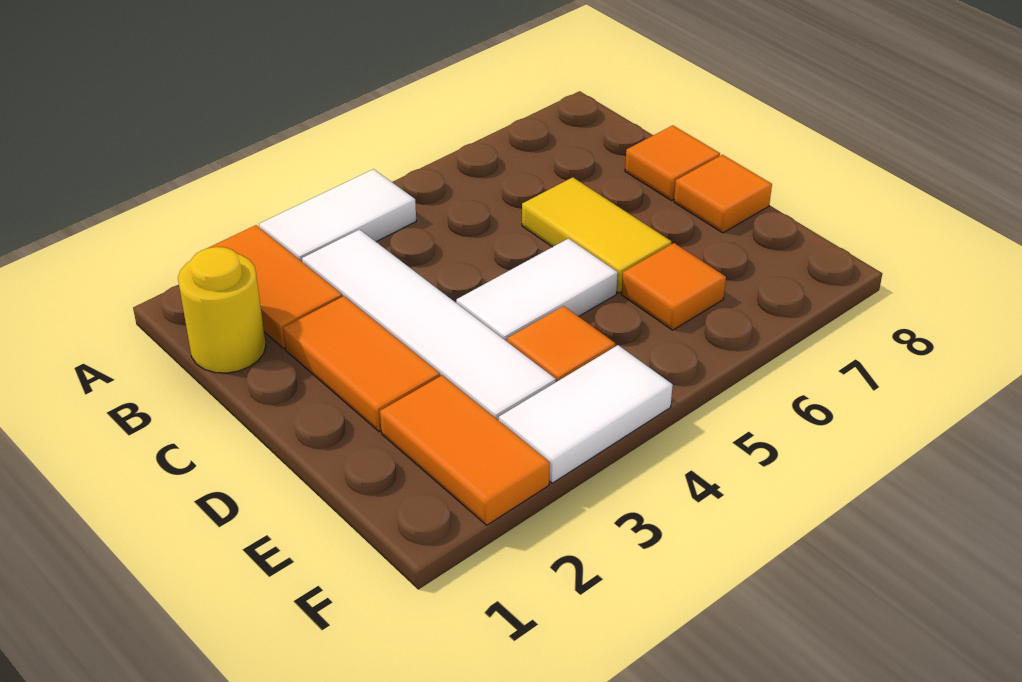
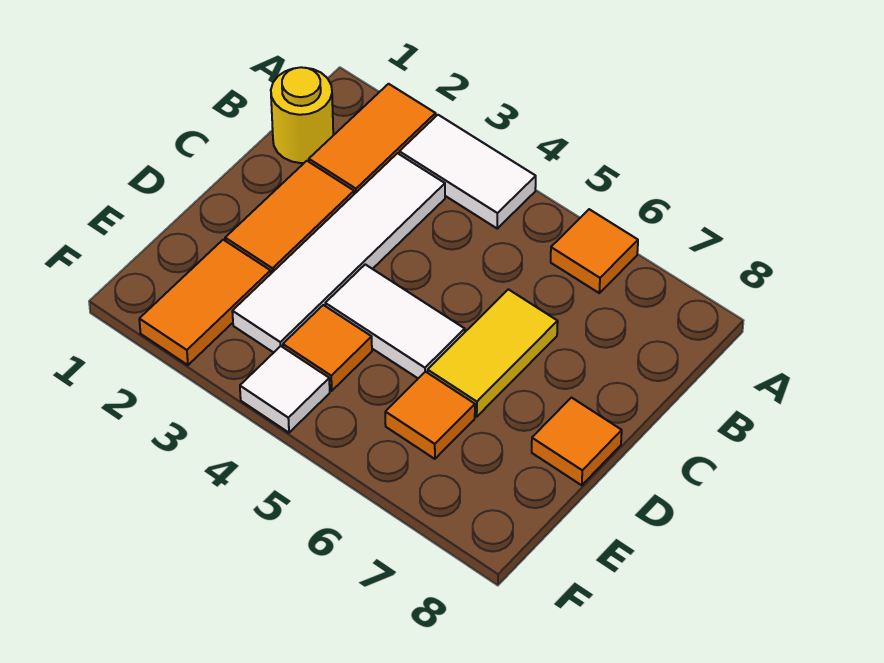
orange 1x1 tile [625,125,720,201] -> orange 1x1 tile moved to [551,209,638,293]
white 1x2 tile [499,345,673,483] -> white 1x1 tile [240,346,330,433]

